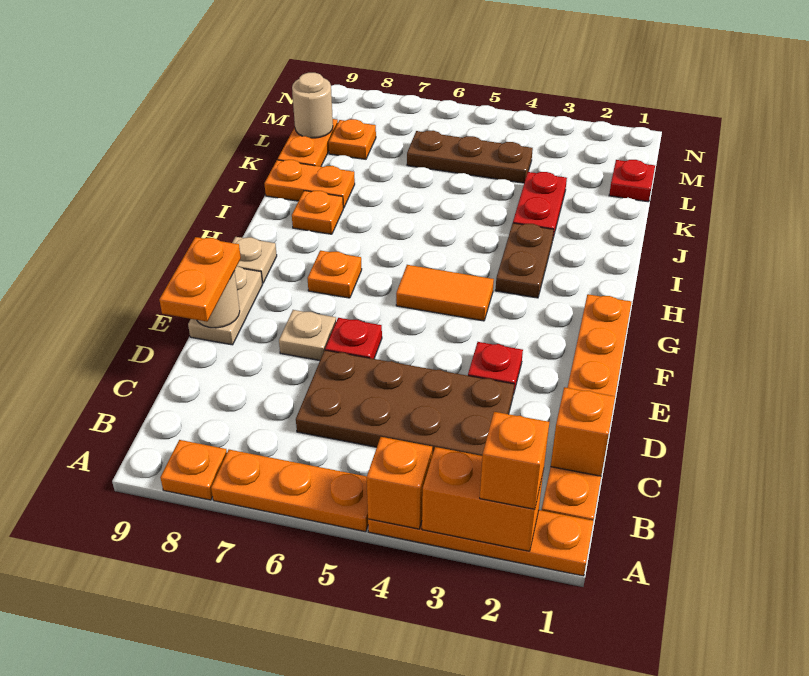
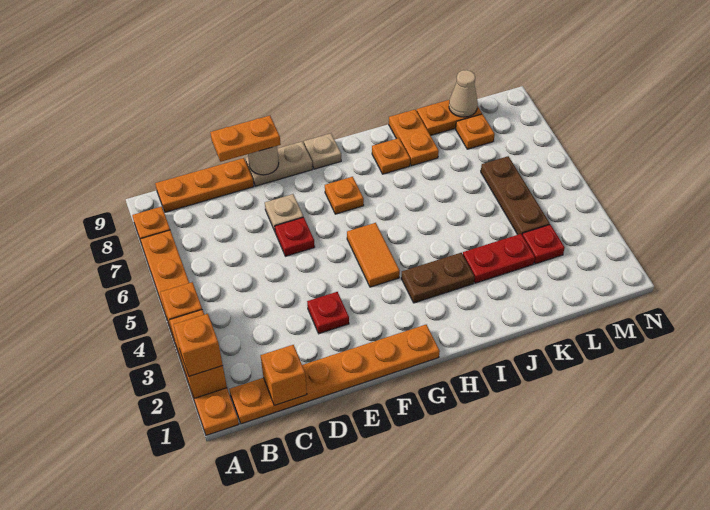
none -> orange 1x3 plate [155,158,254,212]
brown 2x4 plate [296,350,514,456] -> none
red 1x1 plate [609,160,655,202] -> red 1x1 plate moved to [522,225,565,264]
tan 1x1 round brick [292,73,333,138] -> tan 1x1 cone [449,70,478,117]

